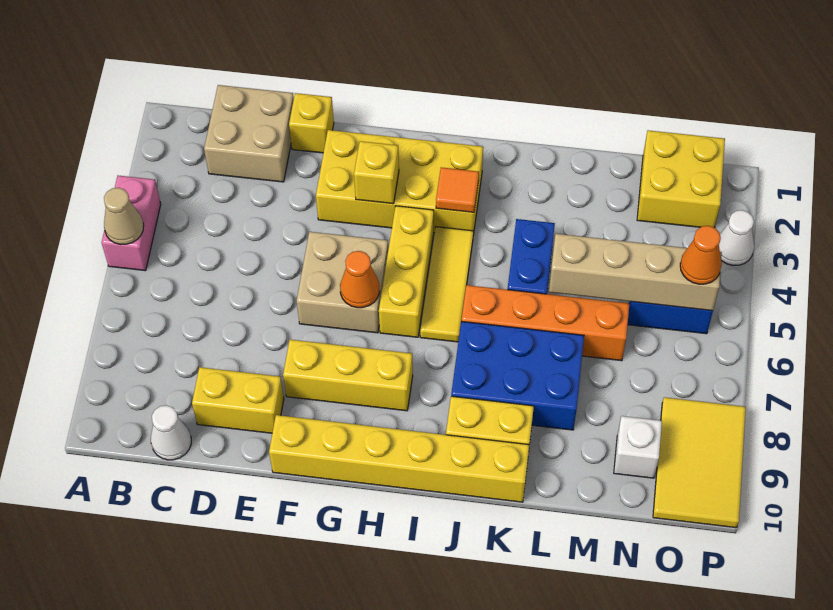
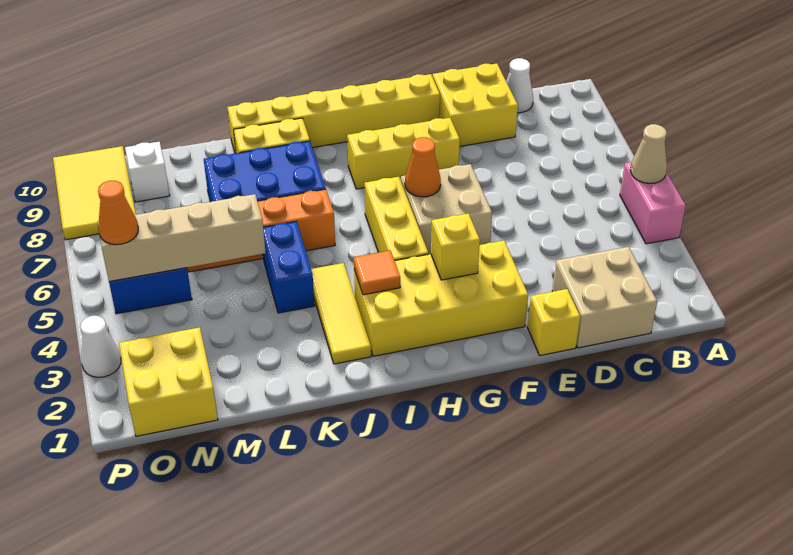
yellow 1x2 brick [192,367,284,433] -> yellow 2x2 brick [433,64,518,146]
yellow 1x3 tile [420,227,473,342] -> yellow 1x3 tile moved to [311,263,371,364]

